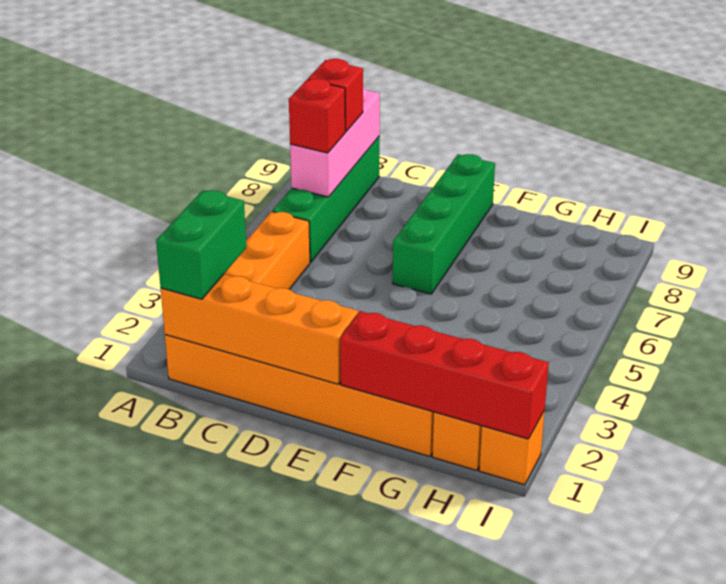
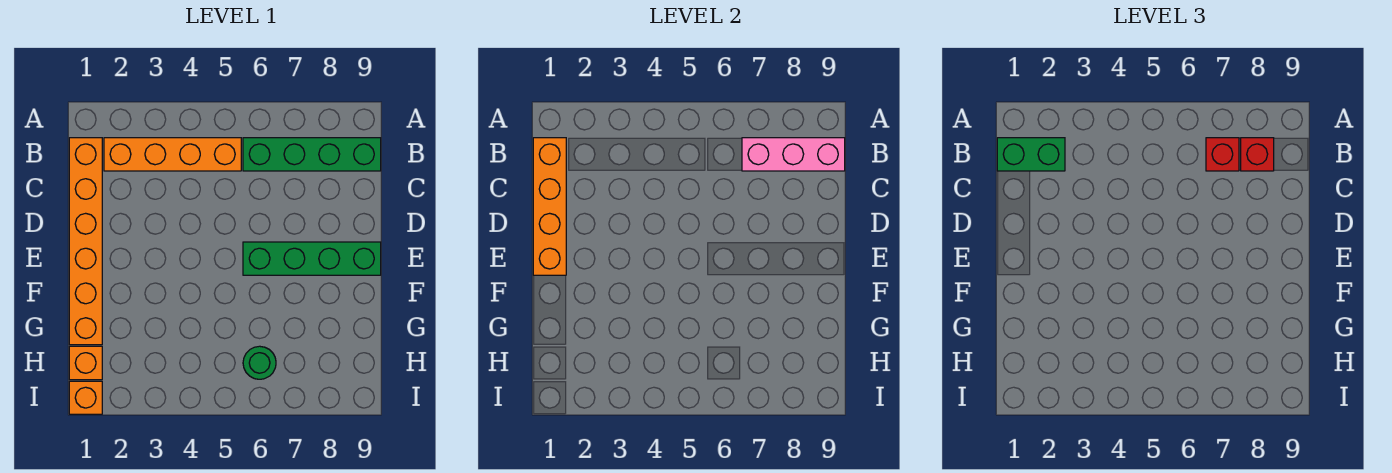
red 1x4 brick [340,311,549,439] -> none
none -> green 1x1 round brick [243,346,276,379]

